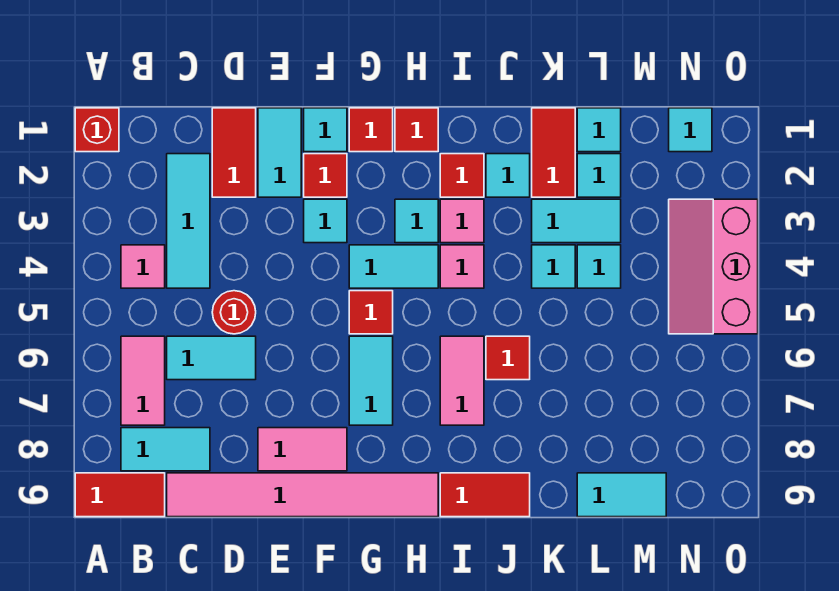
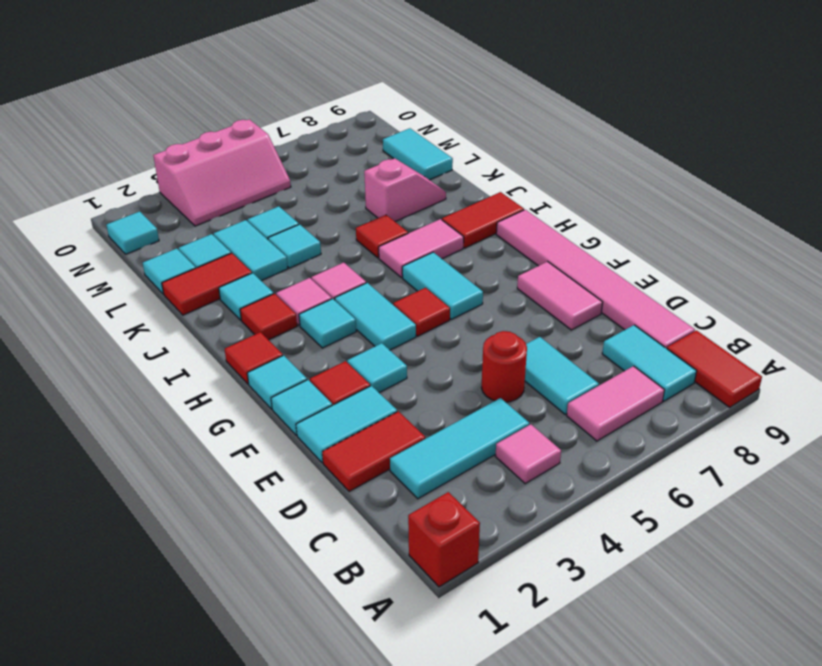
red 1x1 tile [349,108,393,152] -> cyan 1x1 tile [247,355,307,409]
cyan 1x2 tile [349,336,393,425] -> cyan 1x2 tile turned to [402,252,483,319]
red 1x2 tile [440,473,530,517] -> red 1x2 tile turned to [442,192,524,248]
none -> pink 1x2 slope [364,158,446,222]

